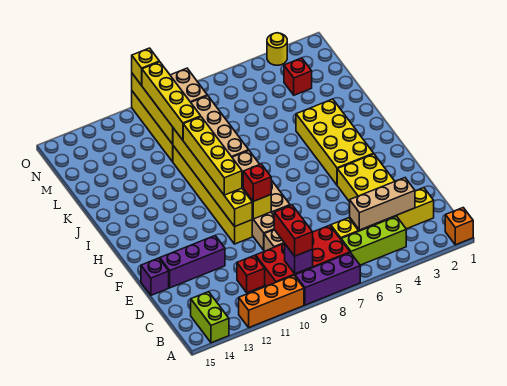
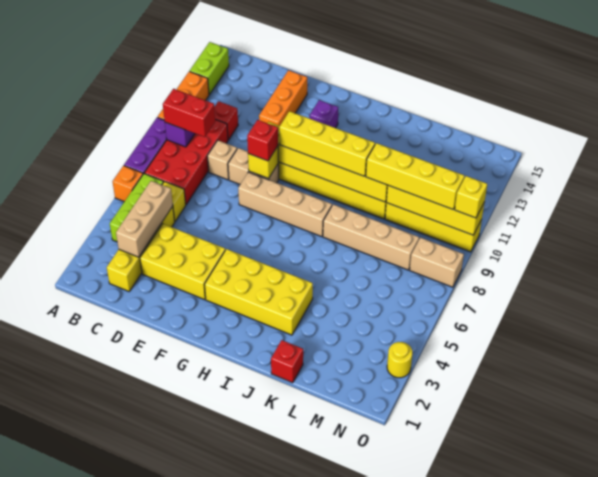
orange 1x1 brick [445,208,473,245] -> orange 1x1 brick moved to [113,166,143,202]
lime 1x2 brick [191,292,229,343] -> lime 1x2 brick turned to [190,42,229,95]
purple 1x3 brick [160,236,225,288] -> orange 1x3 brick [259,70,307,126]
purple 1x1 brick [141,258,169,295] -> purple 1x1 brick moved to [310,100,338,128]
red 1x1 brick [284,58,312,95] -> red 1x1 brick moved to [271,340,303,383]

